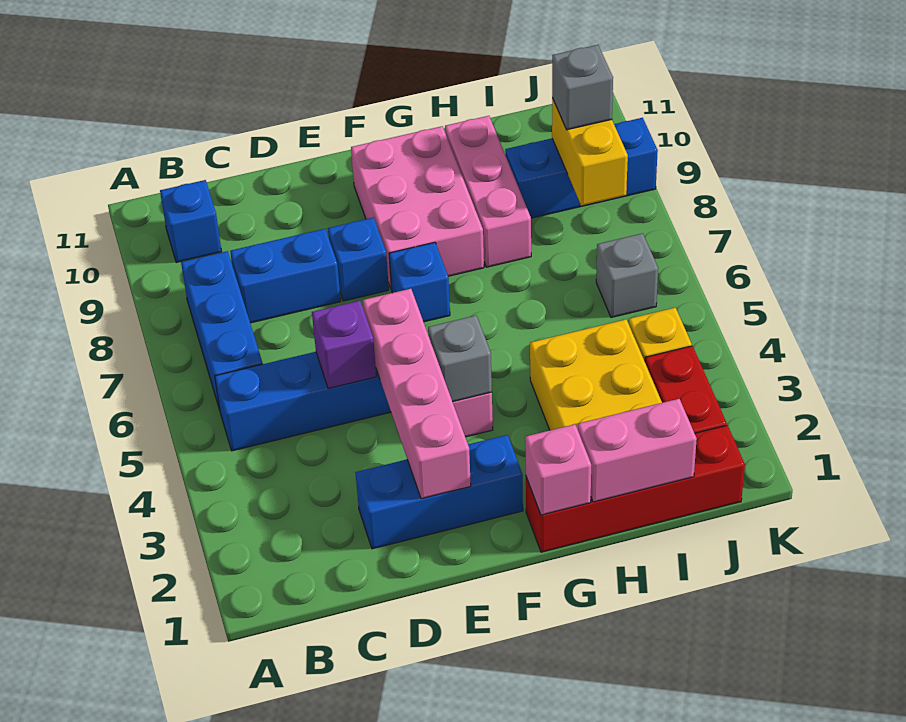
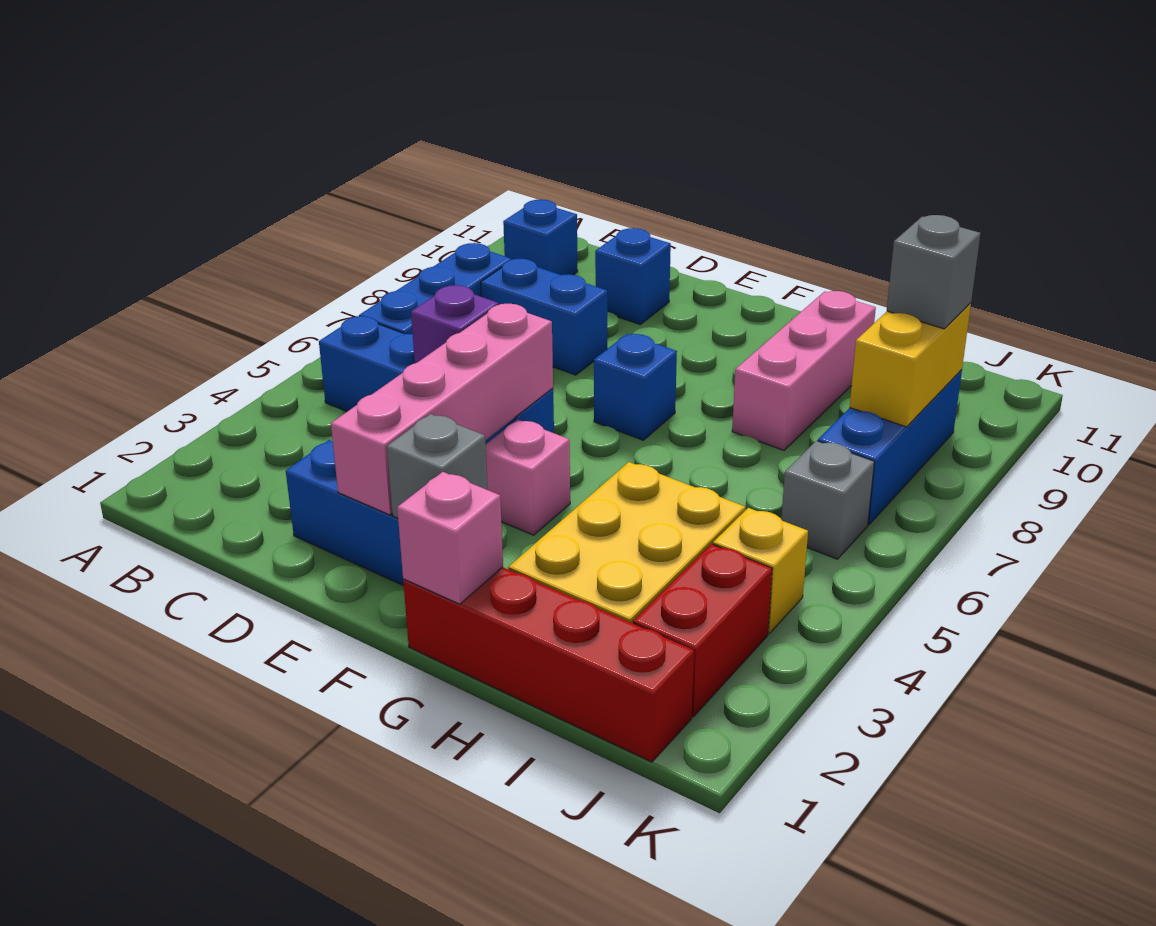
blue 1x1 brick [328,218,389,301] -> blue 1x1 brick moved to [595,228,671,324]
grey 1x1 brick [428,315,492,402] -> grey 1x1 brick moved to [387,414,488,518]
pink 2x3 brick [351,126,484,290] -> none
pink 1x2 brick [578,399,697,502] -> none
blue 1x3 brick [505,118,658,218] -> blue 1x3 brick turned to [818,370,962,525]

